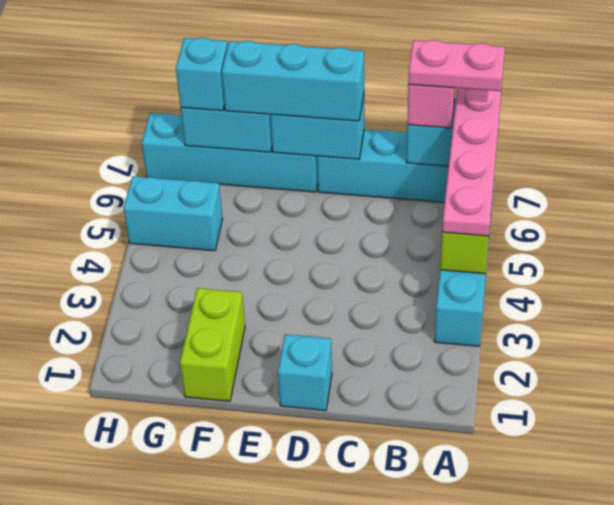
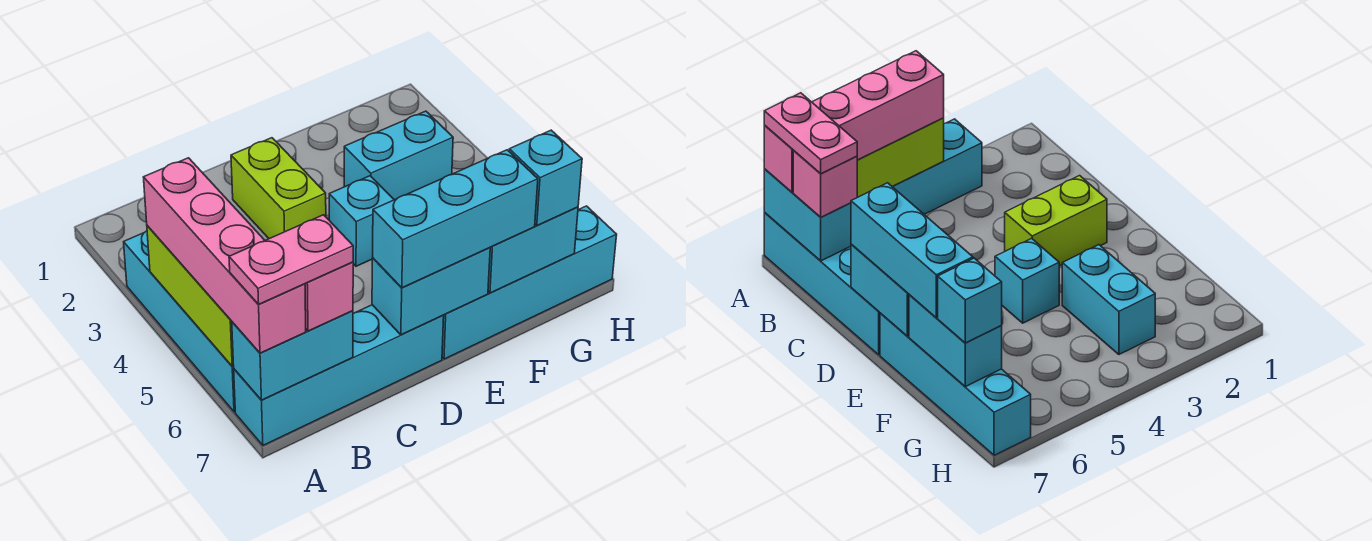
pink 1x4 plate [442,88,501,236] -> pink 1x4 brick [143,158,306,353]
cyan 1x1 brick [278,334,332,410] -> cyan 1x1 brick moved to [329,176,394,266]
lime 1x2 brick [180,288,245,401] -> lime 1x2 brick moved to [231,138,326,239]
cyan 1x2 brick [124,176,223,251] -> cyan 1x2 brick moved to [344,111,453,200]

